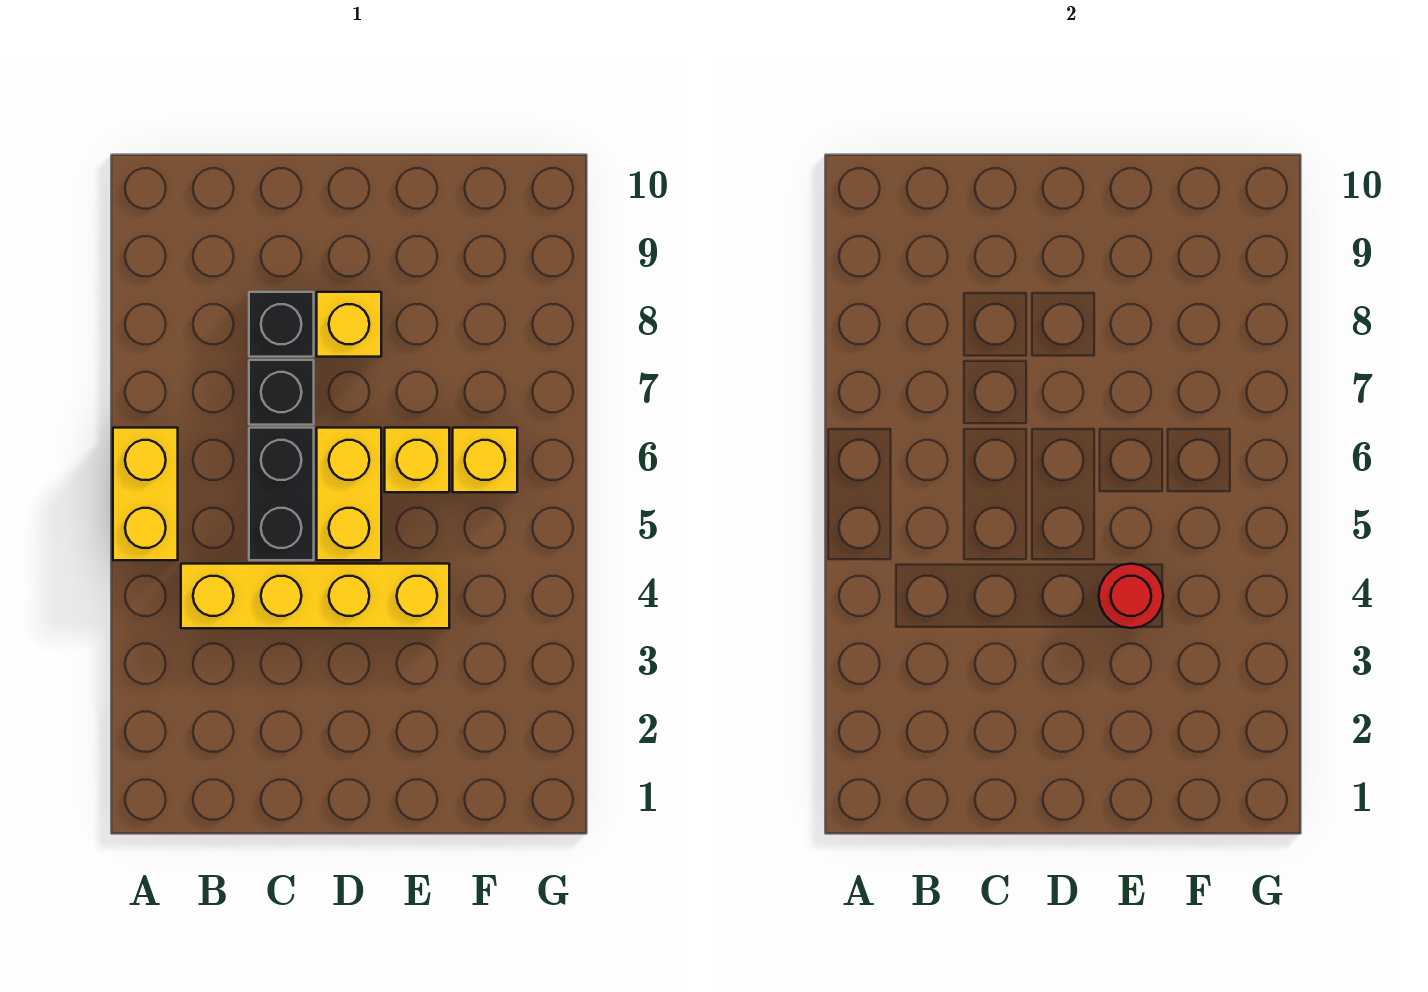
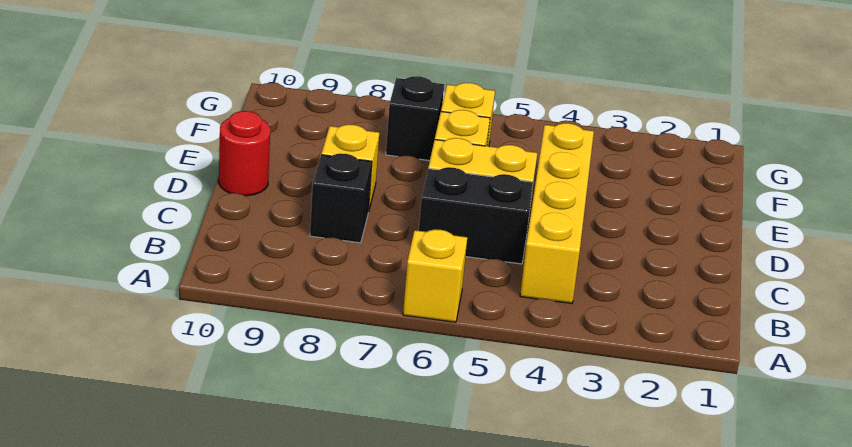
yellow 1x2 brick [113,428,178,560] -> yellow 1x1 brick [403,229,467,322]
black 1x1 brick [249,360,314,425] -> black 1x1 brick moved to [386,76,444,161]
red 1x1 round brick [1099,564,1163,628] -> red 1x1 round brick moved to [219,111,270,196]

